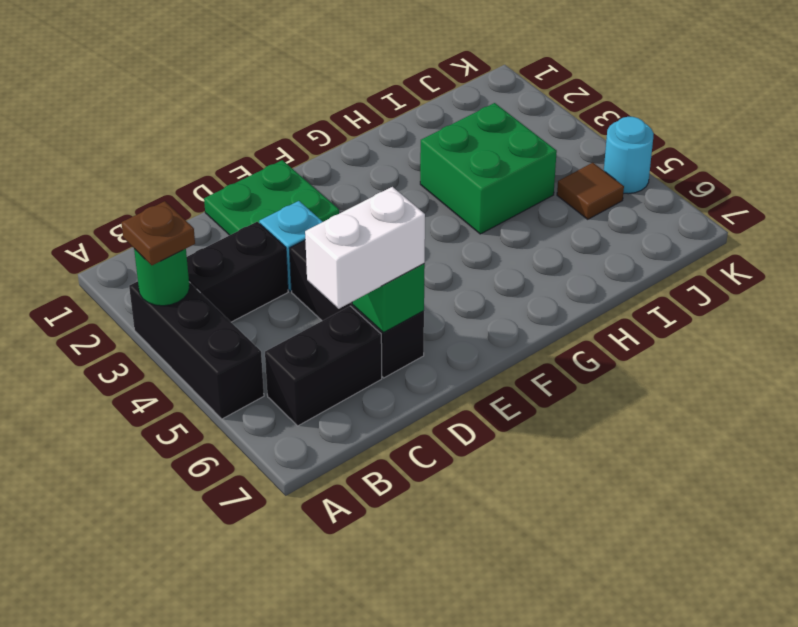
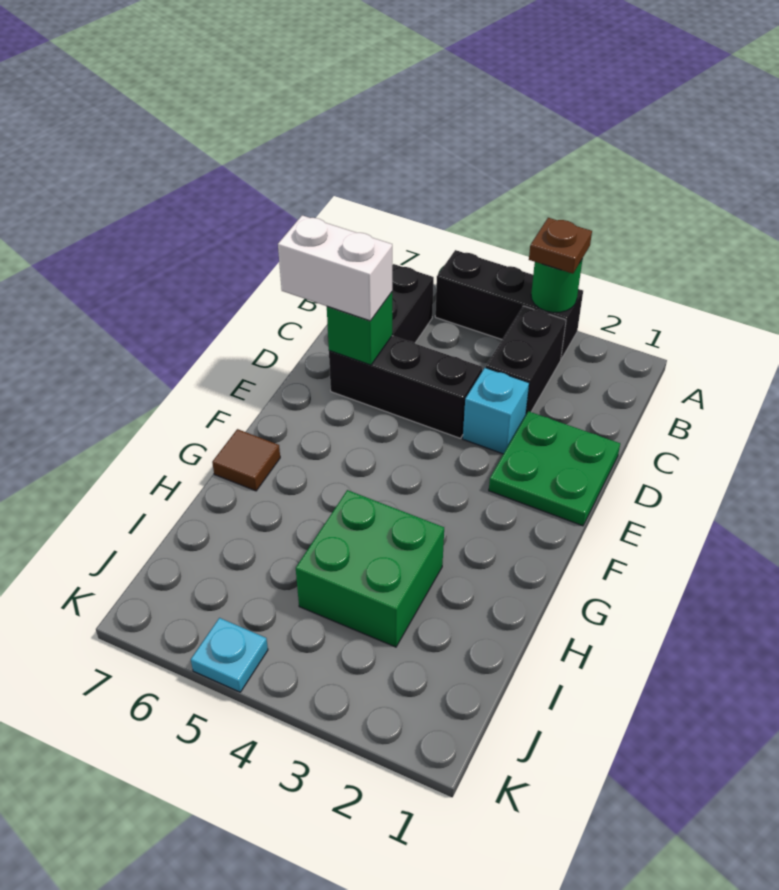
white 1x2 brick [305,187,425,309] -> white 1x2 brick turned to [278,215,392,321]
brown 1x1 tile [557,163,624,219] -> brown 1x1 tile moved to [212,429,280,491]
cyan 1x1 round brick [604,117,654,194] -> cyan 1x1 plate [191,618,268,692]

